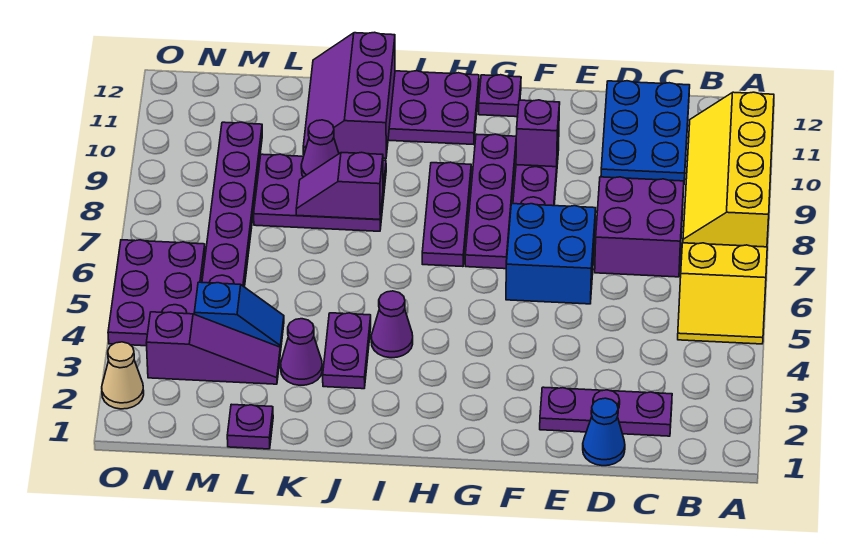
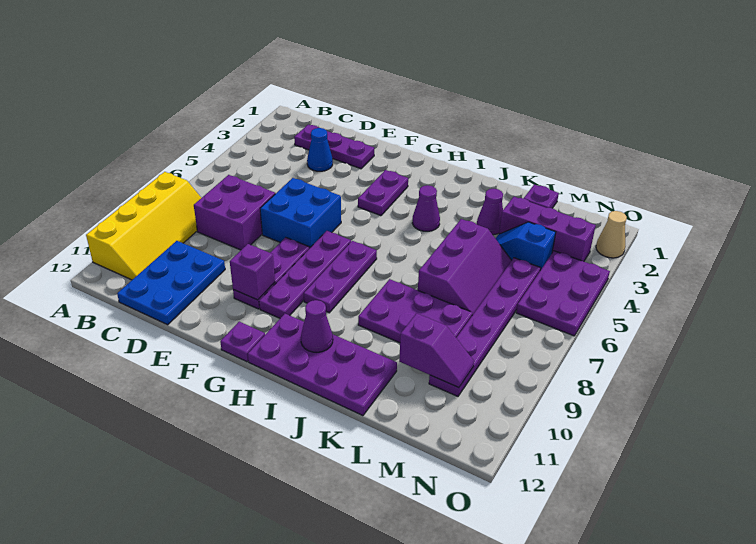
yellow 2x2 slope [678,243,767,344] -> none
blue 1x1 cone [583,398,625,466] -> blue 1x1 cone moved to [307,128,333,171]
purple 1x2 plate [323,313,371,389] -> purple 1x2 plate moved to [358,170,408,216]
purple 1x2 slope [296,152,383,219] -> purple 1x2 slope moved to [399,313,474,388]
purple 2x3 slope [303,32,395,159] -> purple 2x3 slope moved to [418,219,512,315]
purple 1x1 cone [301,120,339,177] -> purple 1x1 cone moved to [301,300,333,352]
purple 1x3 slope [146,312,280,384] -> purple 1x3 brick [499,197,596,261]

